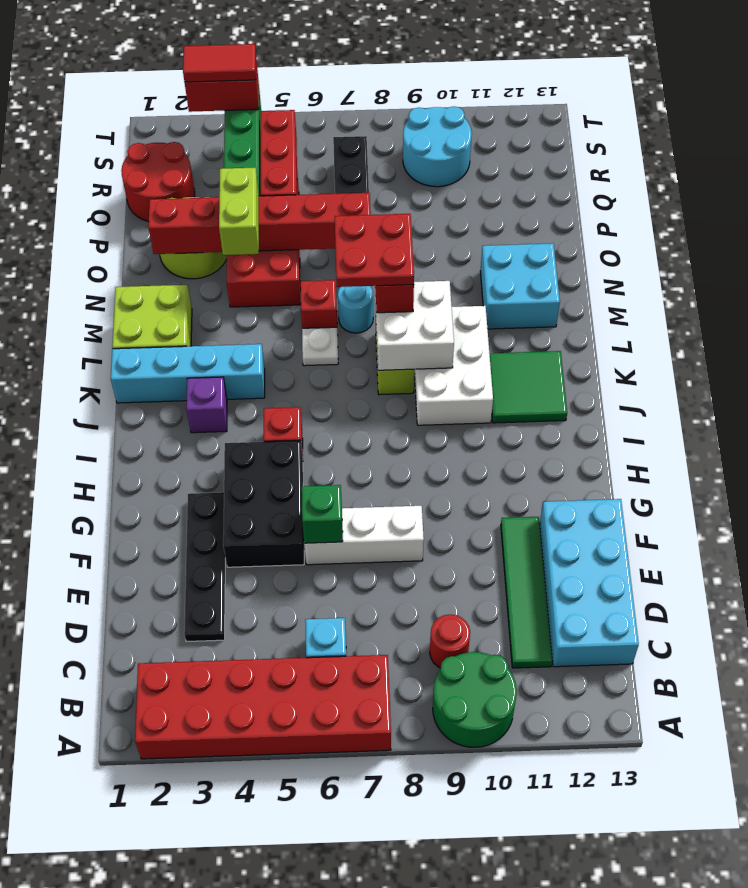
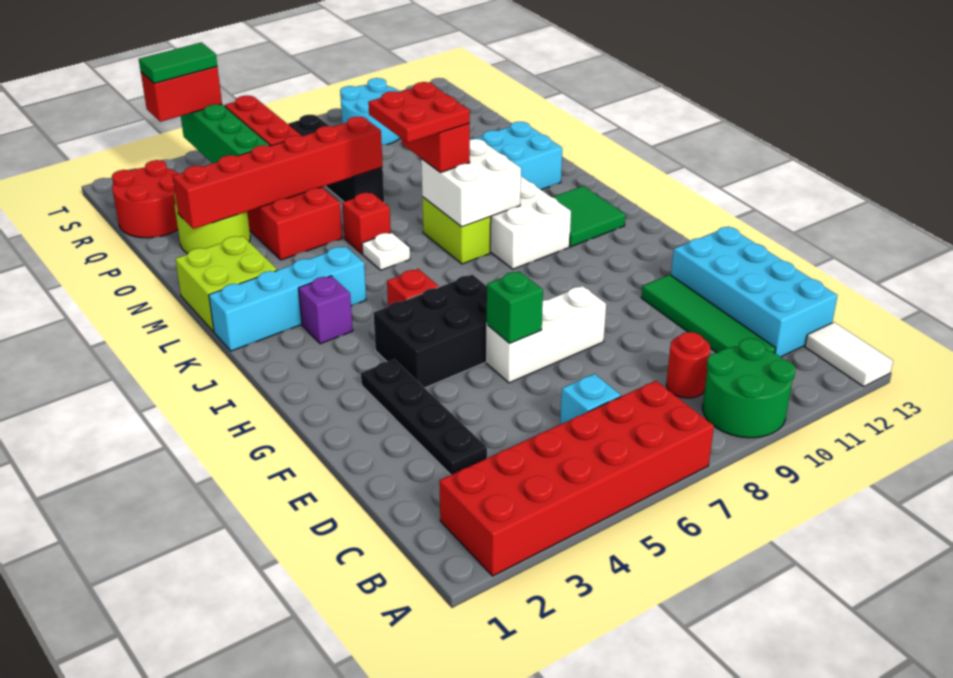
none -> white 1x2 tile [805,322,893,386]
black 2x3 brick [223,441,304,567] -> black 2x3 brick turned to [374,275,487,388]
cyan 1x1 round brick [338,286,373,333] -> none
lime 1x2 brick [219,167,259,255] -> none
red 1x2 tile [183,44,256,82] -> green 1x2 tile [139,42,217,83]

